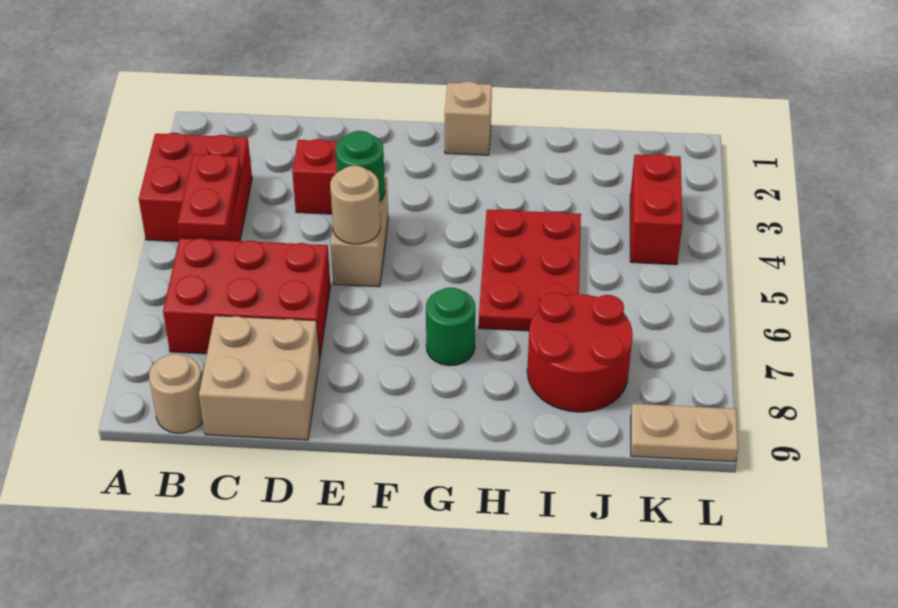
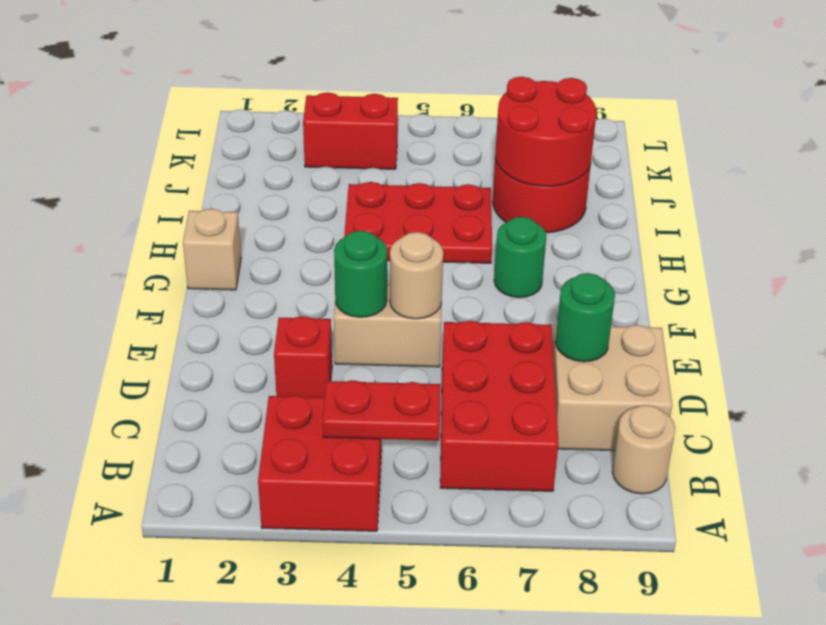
none -> green 1x1 round brick [555,273,615,362]
none -> red 2x2 round brick [495,77,596,186]
tan 1x2 plate [631,404,738,462] -> none

